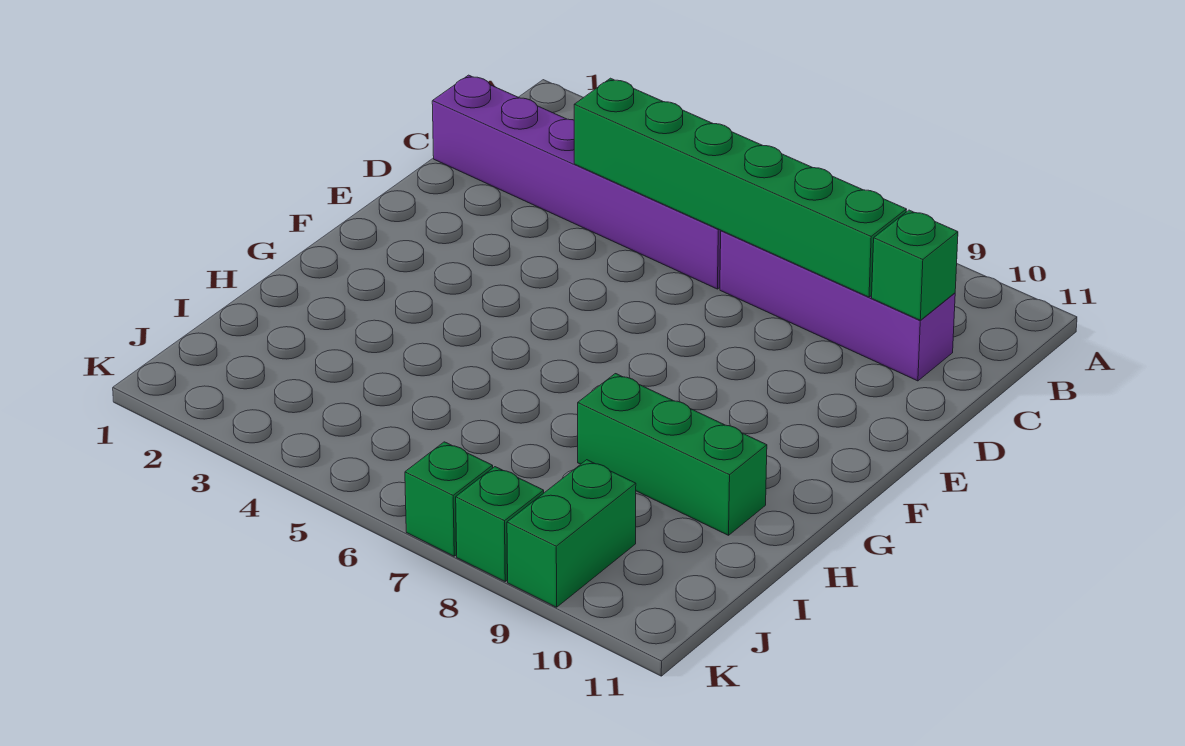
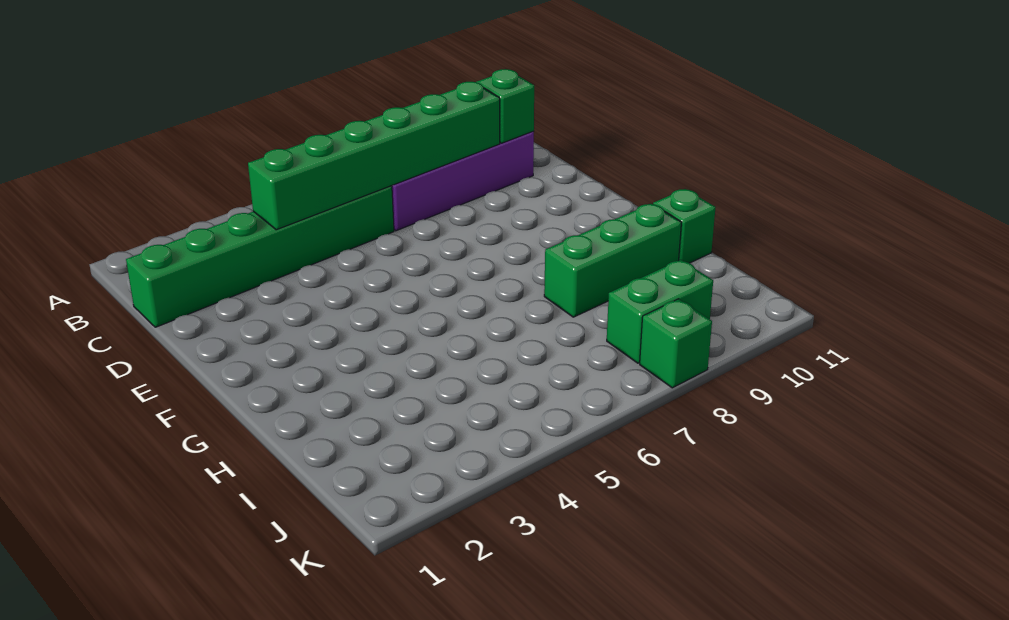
purple 1x6 brick [432,75,721,289] -> green 1x6 brick [126,186,394,327]
green 1x2 brick [507,460,636,607] -> green 1x2 brick turned to [607,260,713,363]
green 1x1 brick [405,442,493,556] -> green 1x1 brick moved to [653,189,716,263]

